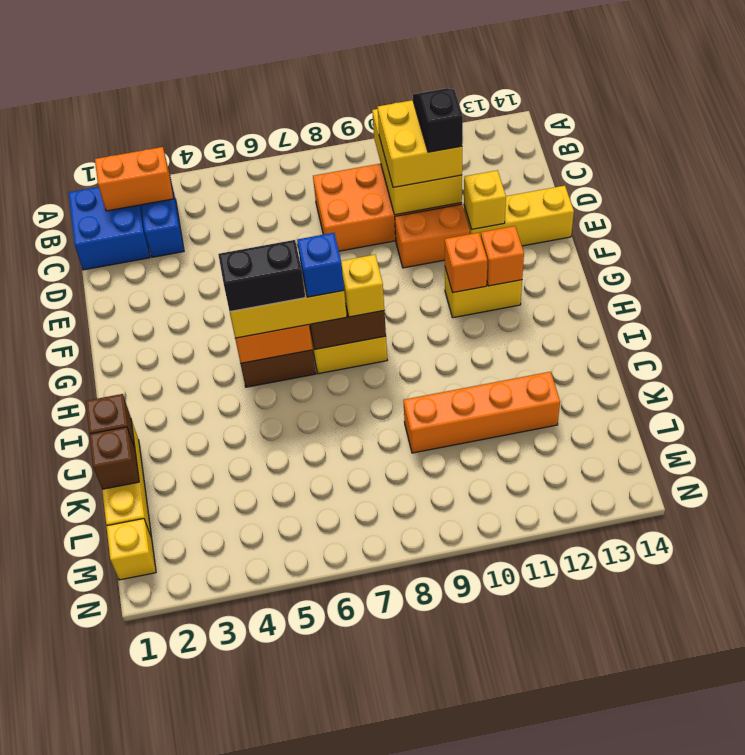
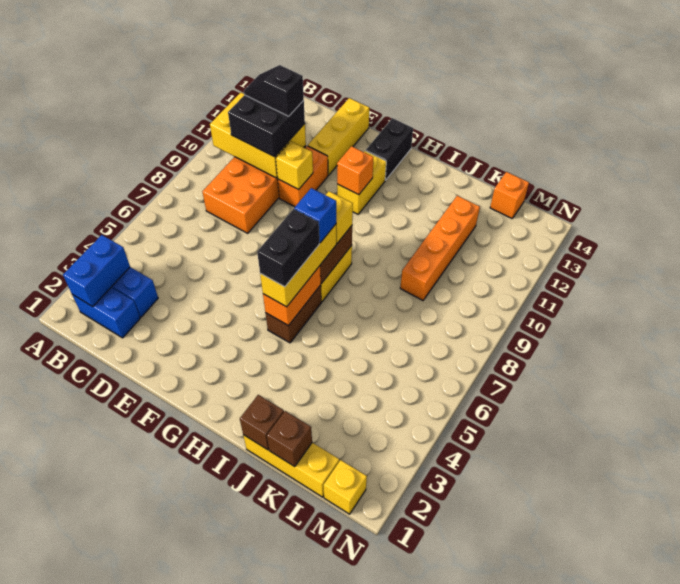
blue 2x2 brick [69,187,150,270] -> blue 1x2 brick [72,287,140,338]
orange 1x2 brick [95,147,174,211] -> blue 1x2 brick [63,235,130,307]
yellow 2x2 brick [378,100,462,187] -> black 2x2 brick [228,95,305,157]
yellow 1x1 brick [464,170,506,229] -> yellow 1x1 brick moved to [276,141,313,189]
orange 1x1 brick [481,226,524,286] -> orange 1x1 brick moved to [490,172,529,218]
none -> black 1x2 brick [366,118,413,180]

